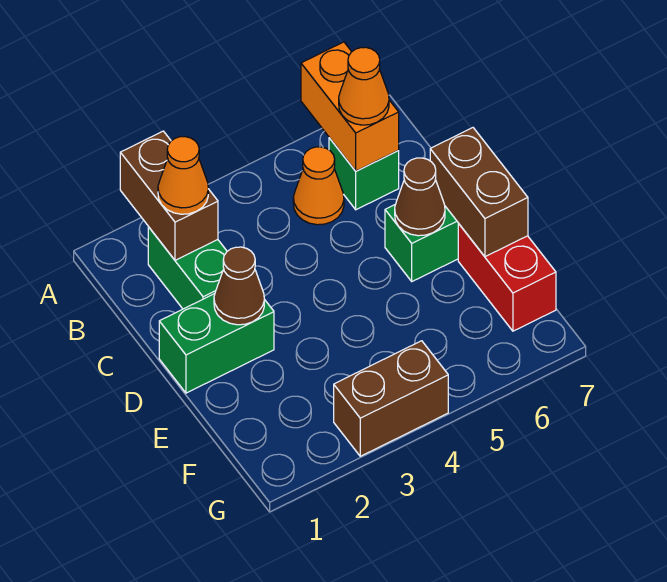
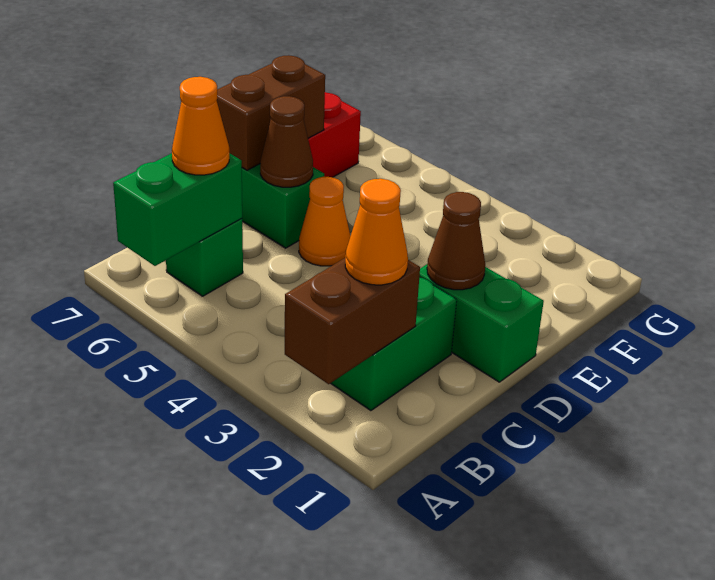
orange 1x2 brick [301,42,399,171] -> green 1x2 brick [113,153,242,266]
orange 1x1 cone [293,147,344,225] -> orange 1x1 cone moved to [299,177,350,266]
brown 1x2 brick [334,341,448,456] -> none

